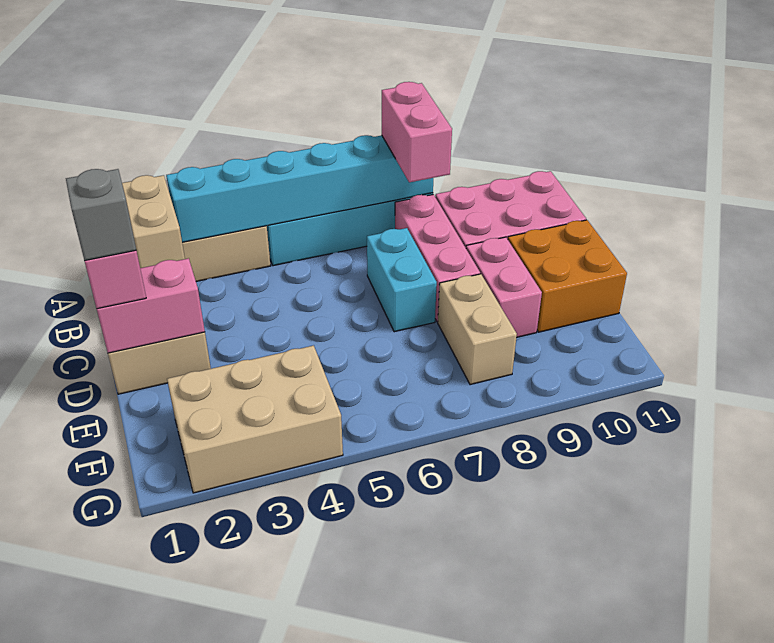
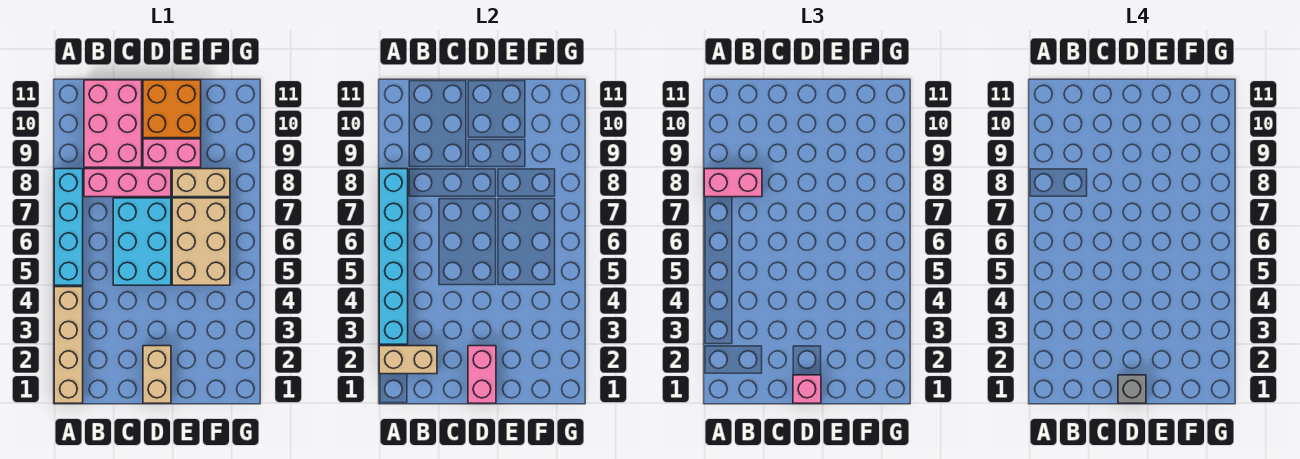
cyan 1x2 brick [367,228,437,332] -> cyan 2x3 brick [113,198,171,285]
tan 2x3 brick [167,346,343,493] -> tan 2x3 brick moved to [172,198,230,285]

